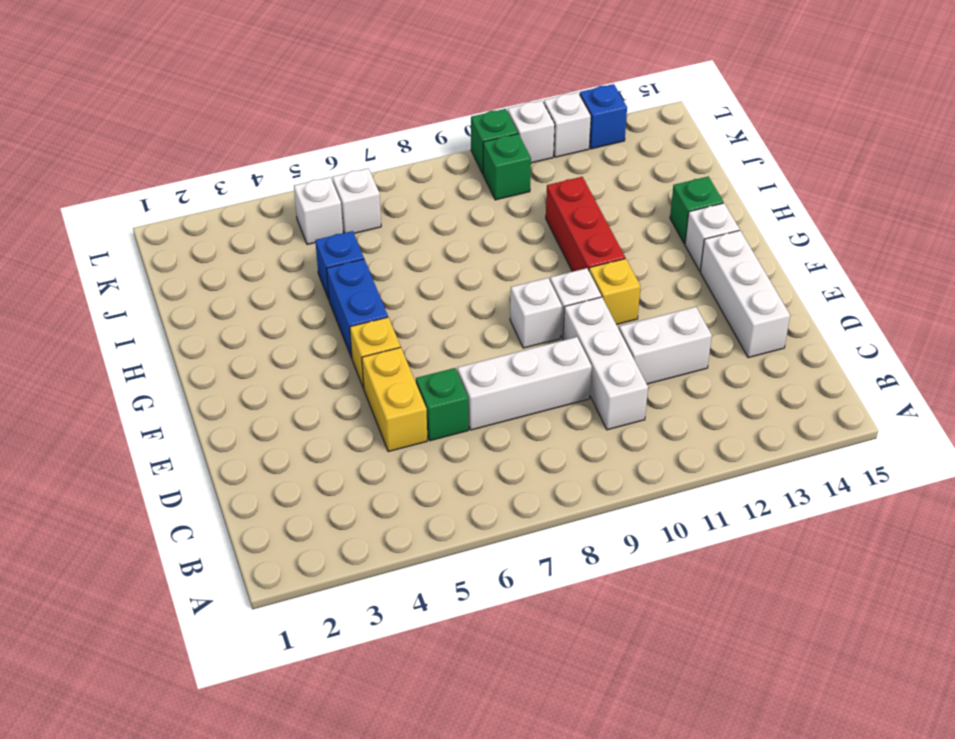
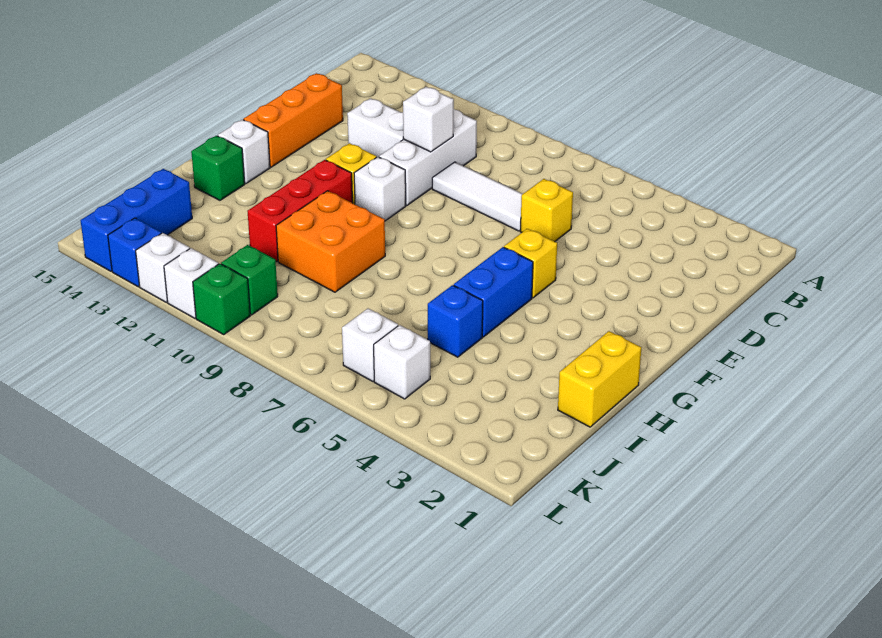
yellow 1x2 brick [362,347,427,452] -> yellow 1x2 brick moved to [558,331,641,427]
green 1x1 brick [416,368,469,441] -> yellow 1x1 brick [520,179,573,242]
white 1x3 brick [457,337,592,430] -> white 1x3 tile [432,162,522,231]
white 1x3 brick [700,230,790,358] -> orange 1x3 brick [243,73,343,167]
white 1x1 brick [510,278,562,348] -> white 1x1 brick moved to [403,87,454,152]
none -> orange 2x2 brick [276,191,385,292]
none -> blue 1x3 brick [81,169,192,271]

